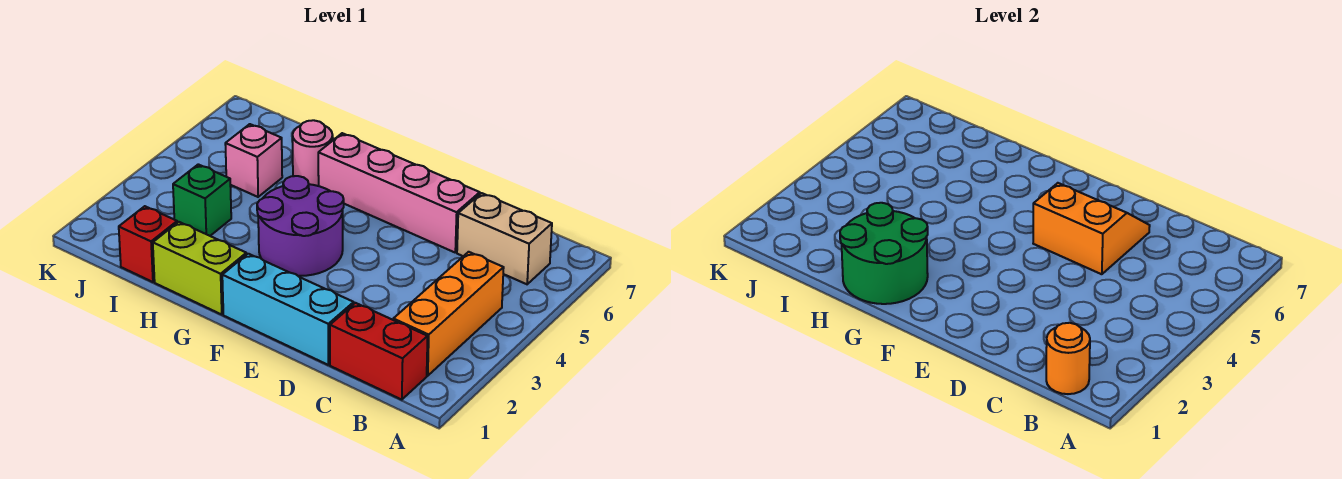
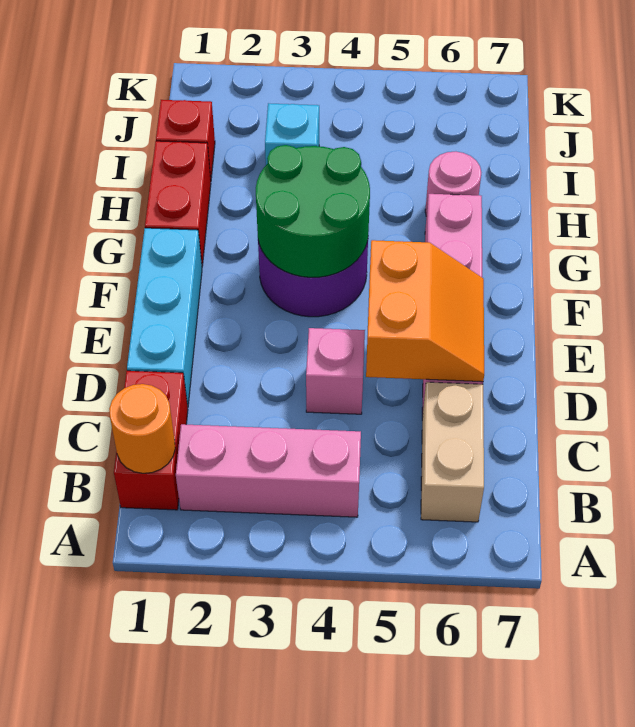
orange 1x3 brick [393,252,504,376] -> pink 1x3 brick [176,424,361,517]
lime 1x2 brick [153,222,246,314] -> red 1x2 brick [145,141,211,266]
green 2x2 round brick [840,203,928,304] -> green 2x2 round brick moved to [256,145,370,277]
green 1x1 brick [173,164,231,236] -> cyan 1x1 brick [265,103,319,165]
pink 1x1 brick [225,124,282,197] -> pink 1x1 brick moved to [306,328,365,414]

